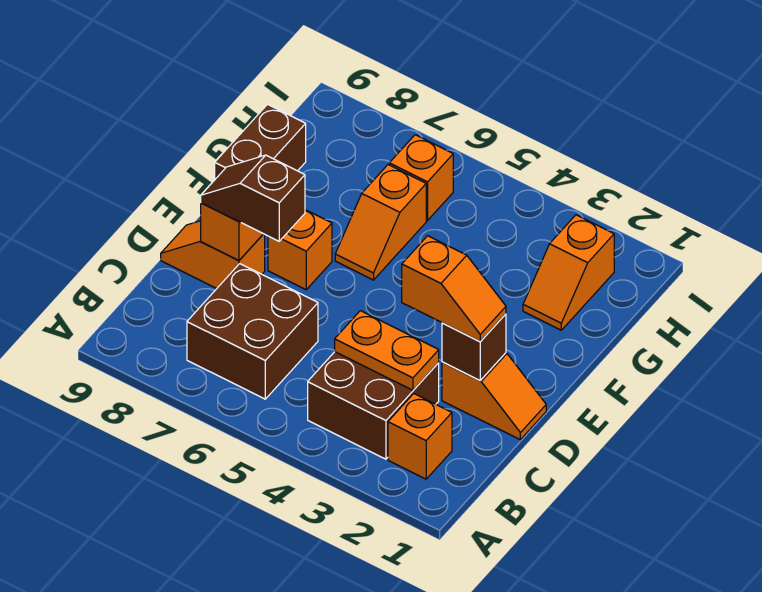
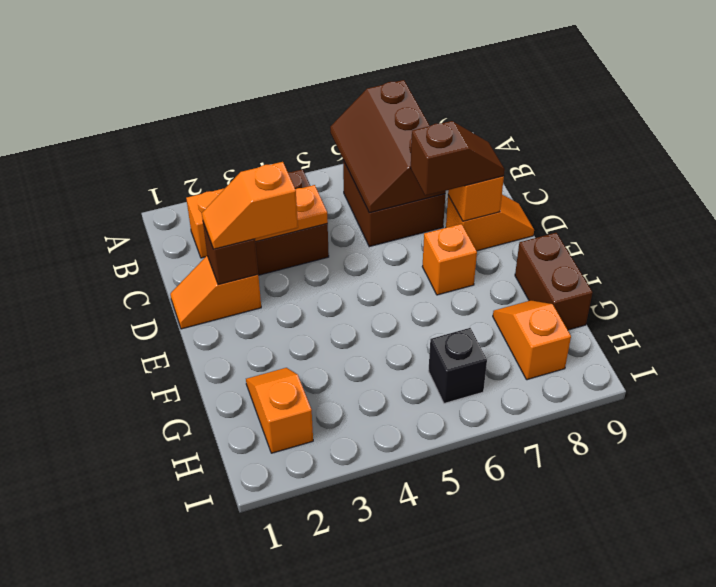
none -> brown 2x3 slope [330,80,446,213]
orange 1x2 slope [335,165,426,280] -> orange 1x2 slope moved to [493,300,571,380]
orange 1x1 brick [389,135,453,220] -> black 1x1 brick [428,328,487,403]

